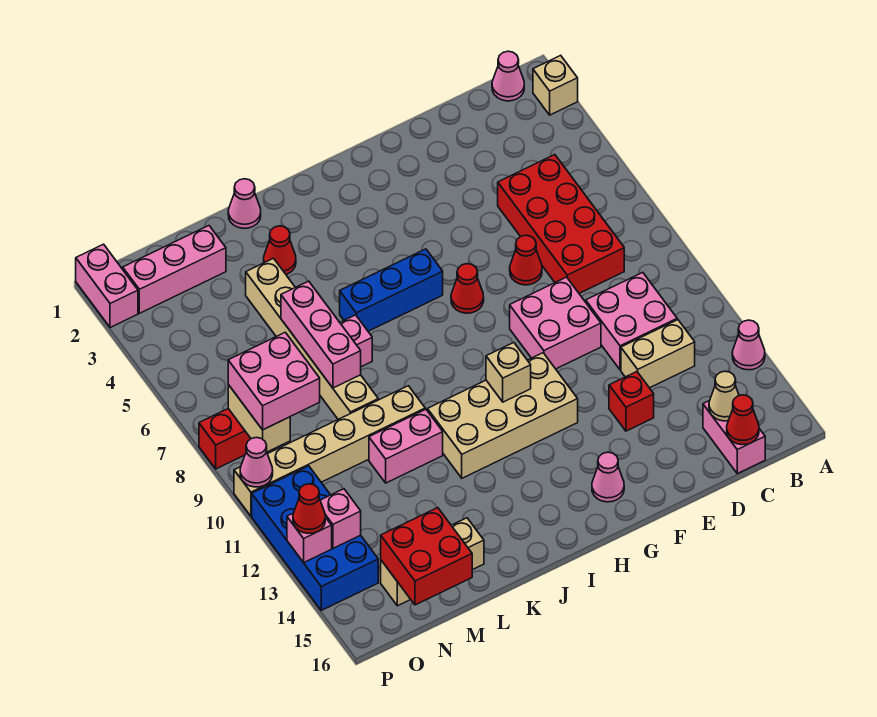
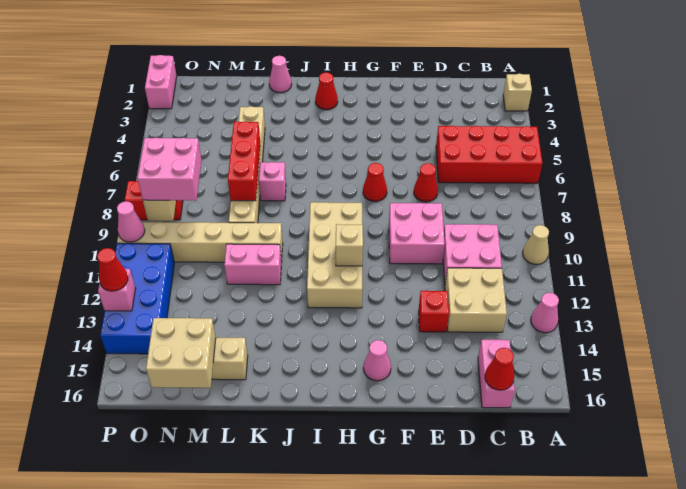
pink 1x1 cone [492,51,524,101] -> none
red 2x4 brick [498,155,624,293] -> red 2x4 brick turned to [436,126,542,183]
tan 1x2 brick [621,320,695,388] -> tan 2x2 brick [445,268,507,332]
tan 1x1 cone [709,371,739,421] -> tan 1x1 cone moved to [523,225,549,265]
tan 2x4 brick [427,353,578,478] -> tan 2x4 brick turned to [307,202,362,308]
blue 1x3 brick [340,249,443,331] -> none
red 1x1 cone [264,226,296,274] -> red 1x1 cone moved to [315,72,338,110]
pink 1x3 brick [281,281,361,388] -> red 1x3 brick [228,121,260,201]
pink 1x3 brick [123,226,226,313] -> none
red 2x2 brick [381,508,472,605] -> tan 2x2 brick [146,318,216,388]
pink 1x1 brick [320,489,361,548] -> none

